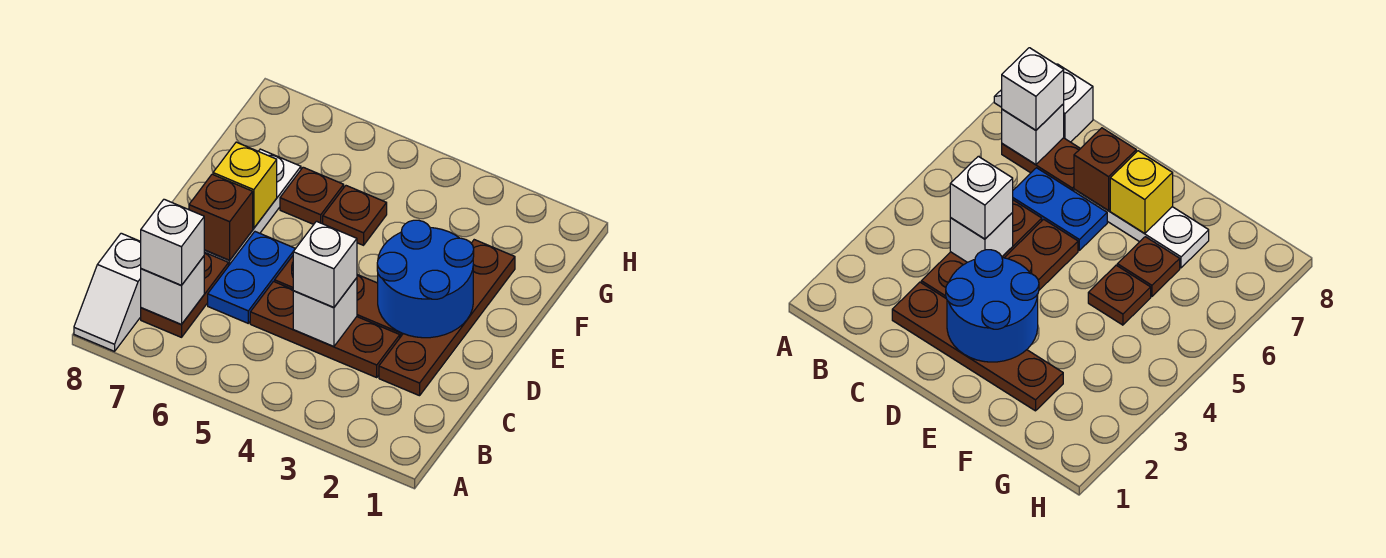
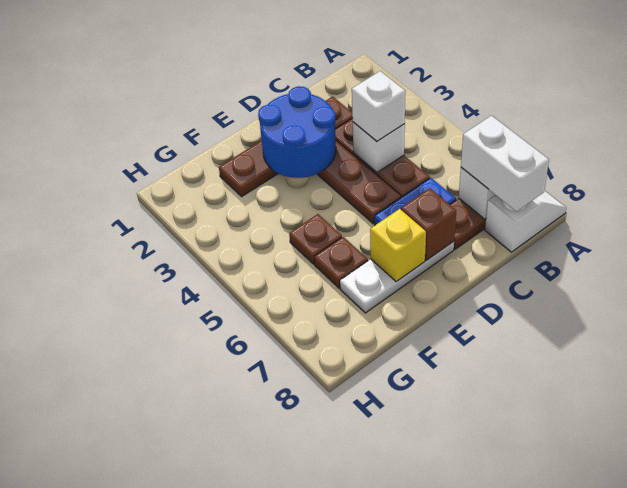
white 1x1 brick [141,199,204,285] -> white 1x2 brick [461,116,549,211]

